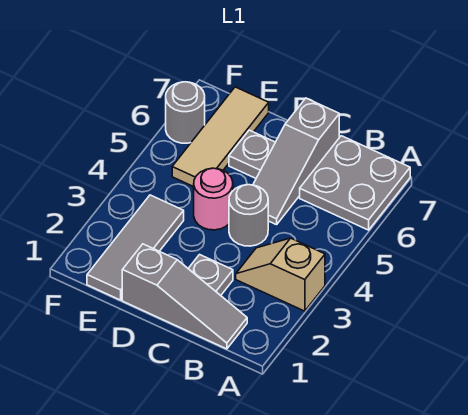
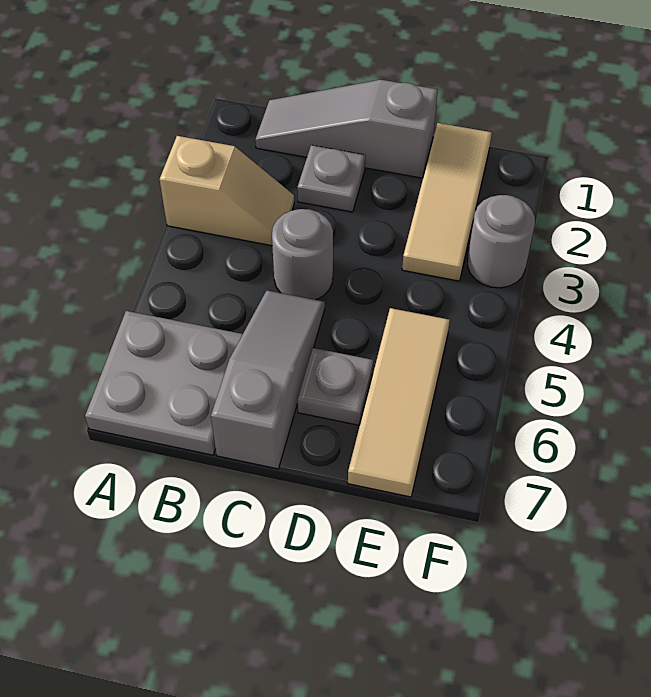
pink 1x1 round brick [194,168,233,230] -> none
grey 1x3 tile [87,195,184,300] -> tan 1x3 tile [402,123,492,281]
grey 1x1 round brick [166,82,205,143] -> grey 1x1 round brick moved to [468,195,535,288]

